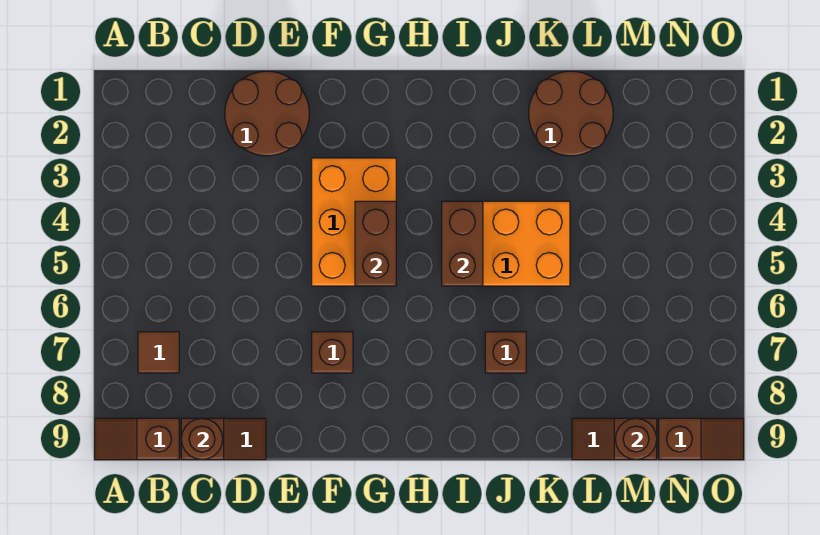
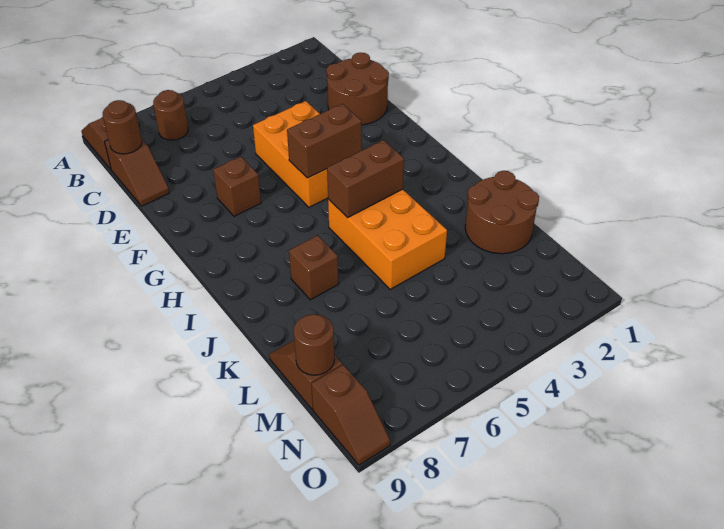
brown 1x1 tile [138,332,179,373] -> brown 1x1 round brick [153,90,188,140]
orange 2x3 brick [312,158,396,286] -> orange 2x3 brick turned to [253,101,328,207]

